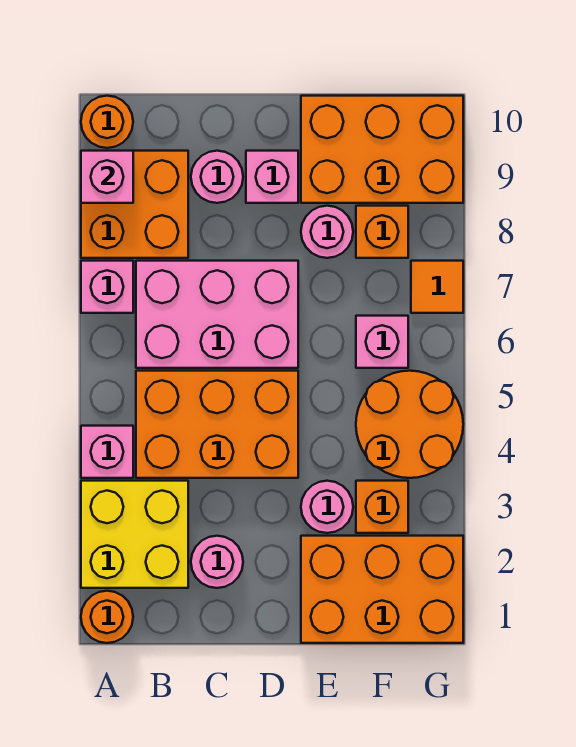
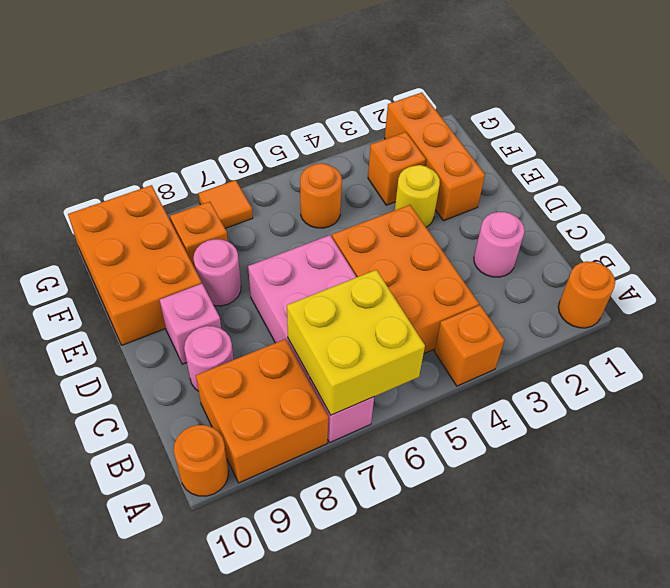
yellow 2x2 brick [81,481,188,588] -> yellow 2x2 brick moved to [287,270,425,415]
pink 1x1 brick [81,426,133,478] -> orange 1x1 brick [434,305,504,386]
pink 1x1 brick [81,151,133,203] -> none
orange 2x3 brick [301,536,463,643] -> orange 1x3 brick [385,92,485,221]
pink 1x1 round brick [301,481,353,533] -> yellow 1x1 round brick [395,165,440,227]
orange 2x2 round brick [356,371,463,478] -> orange 1x1 round brick [300,163,342,228]
pink 1x1 brick [356,316,408,368] -> none

